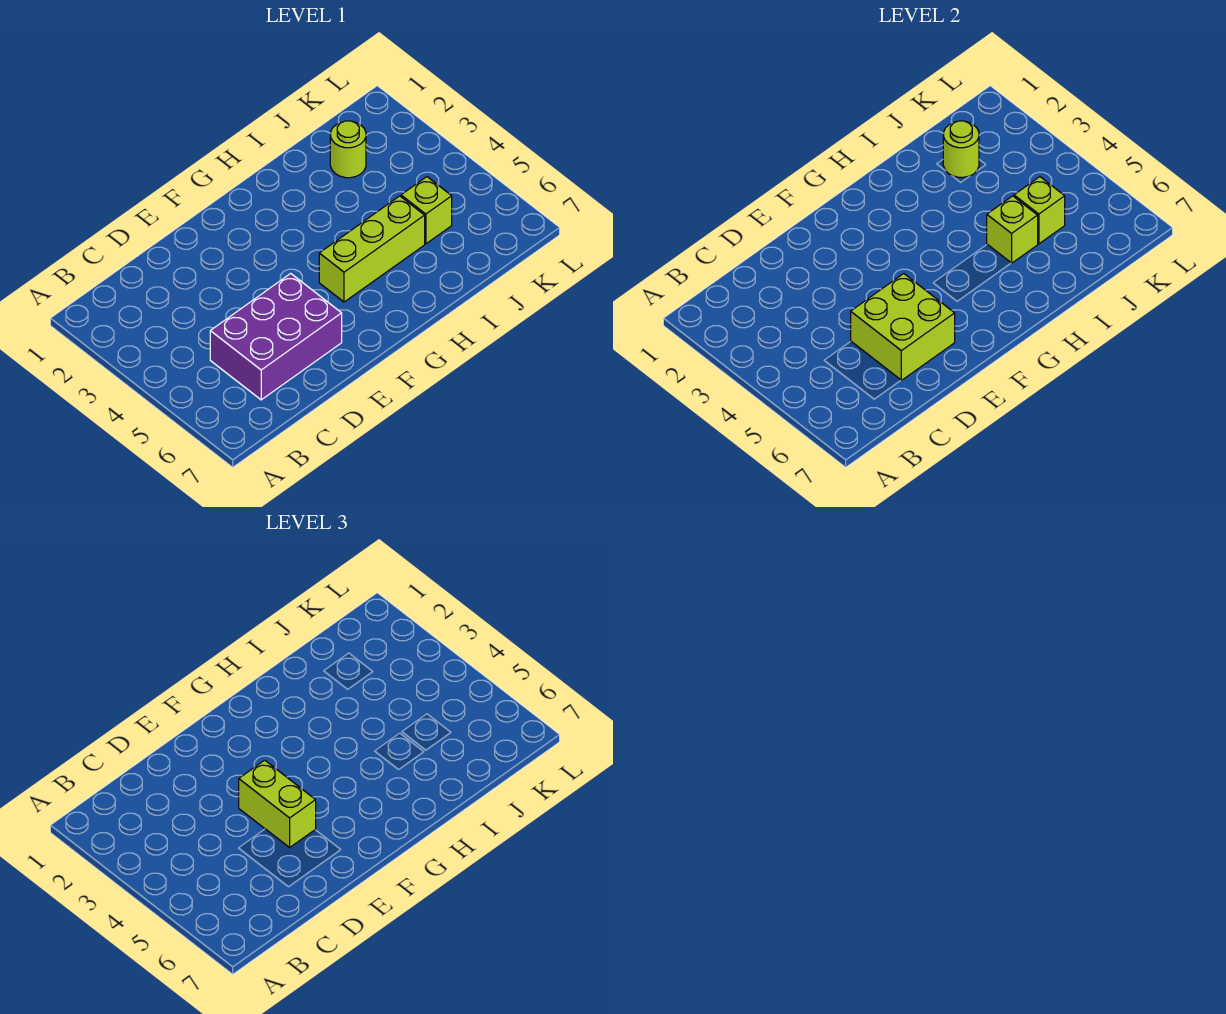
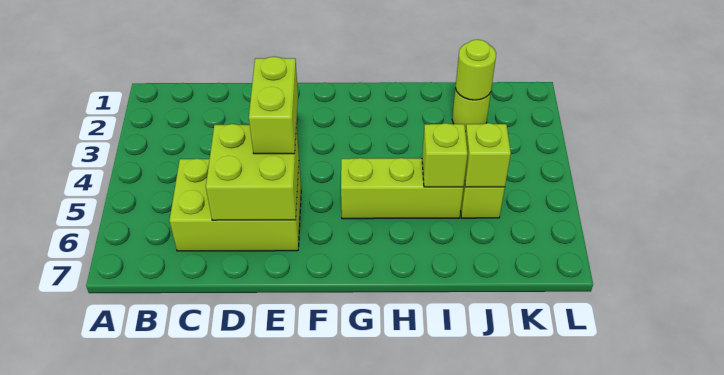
purple 2x3 brick [210,274,342,400] -> lime 2x3 brick [169,159,301,251]

